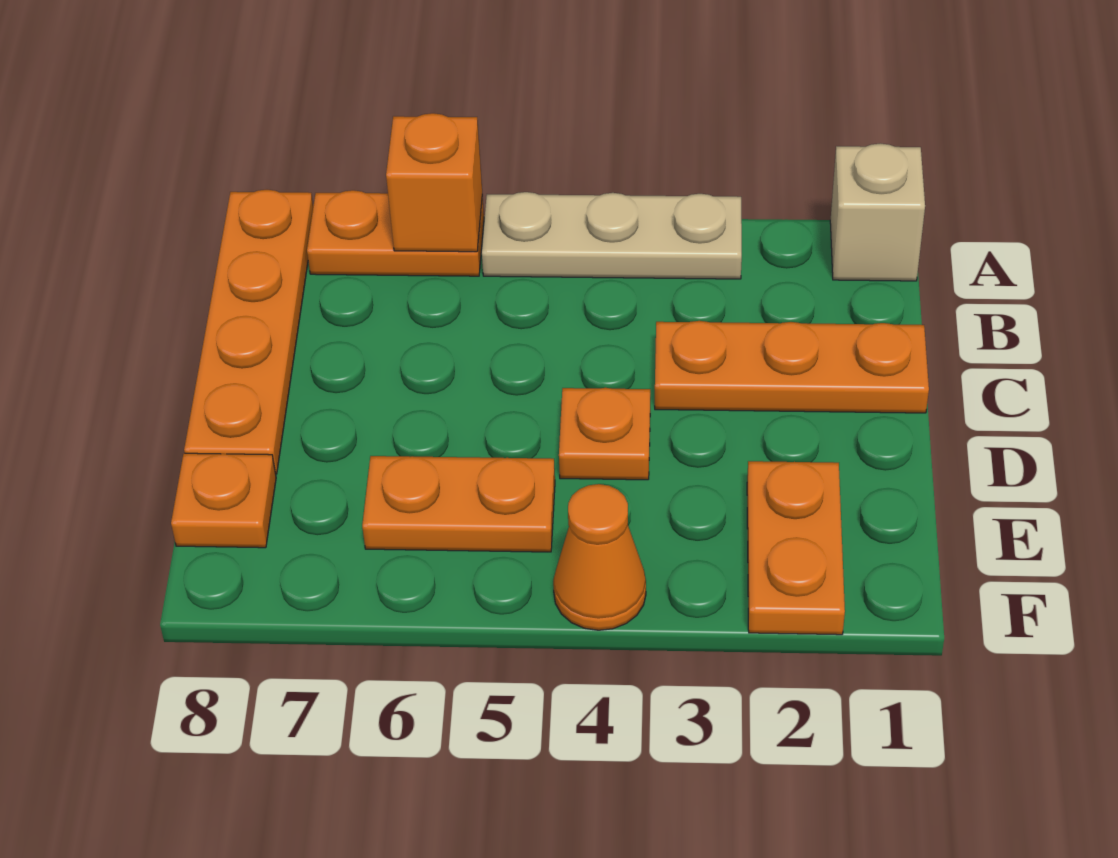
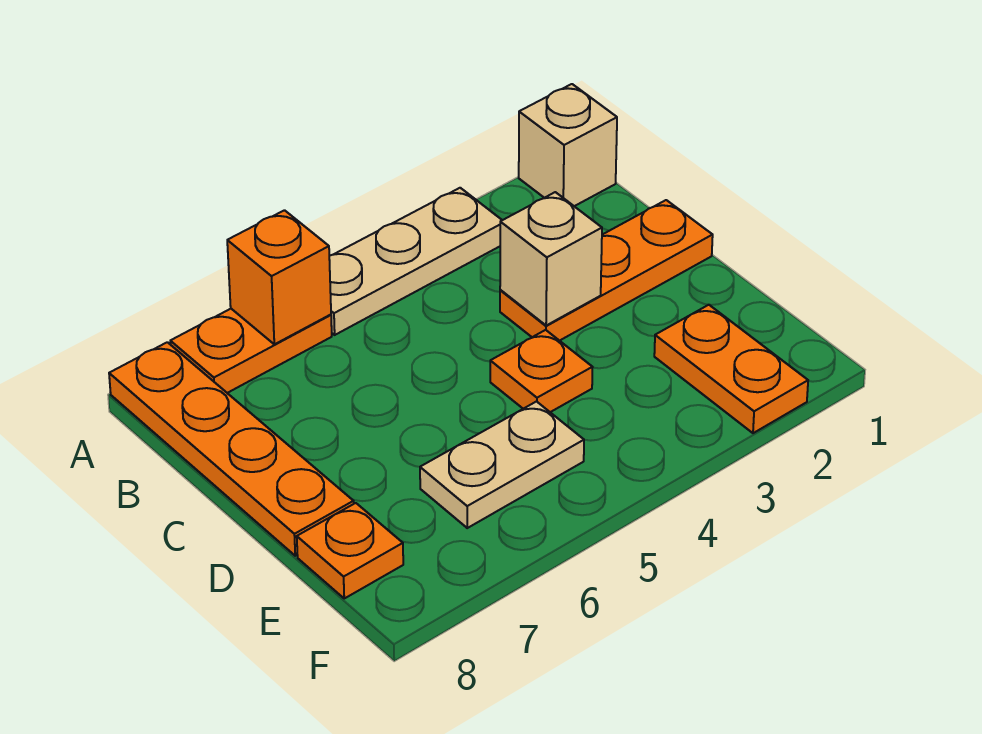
none -> tan 1x1 brick [500,192,602,326]
orange 1x2 plate [362,456,555,552] -> tan 1x2 plate [420,402,584,528]
orange 1x1 cone [553,484,646,630] -> none

